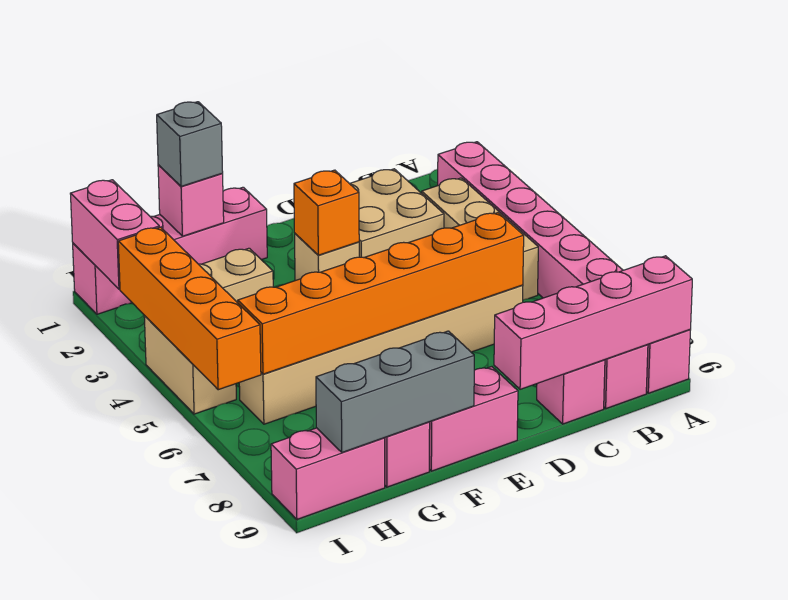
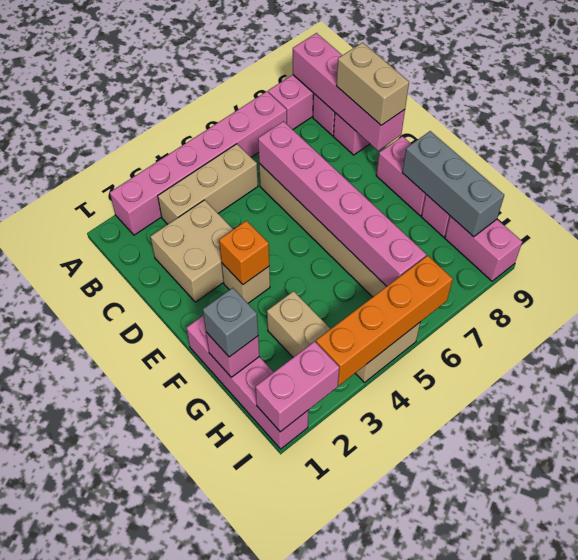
orange 1x6 brick [238,213,524,374] -> pink 1x6 brick [258,121,426,286]
none -> tan 1x2 brick [336,42,409,125]

